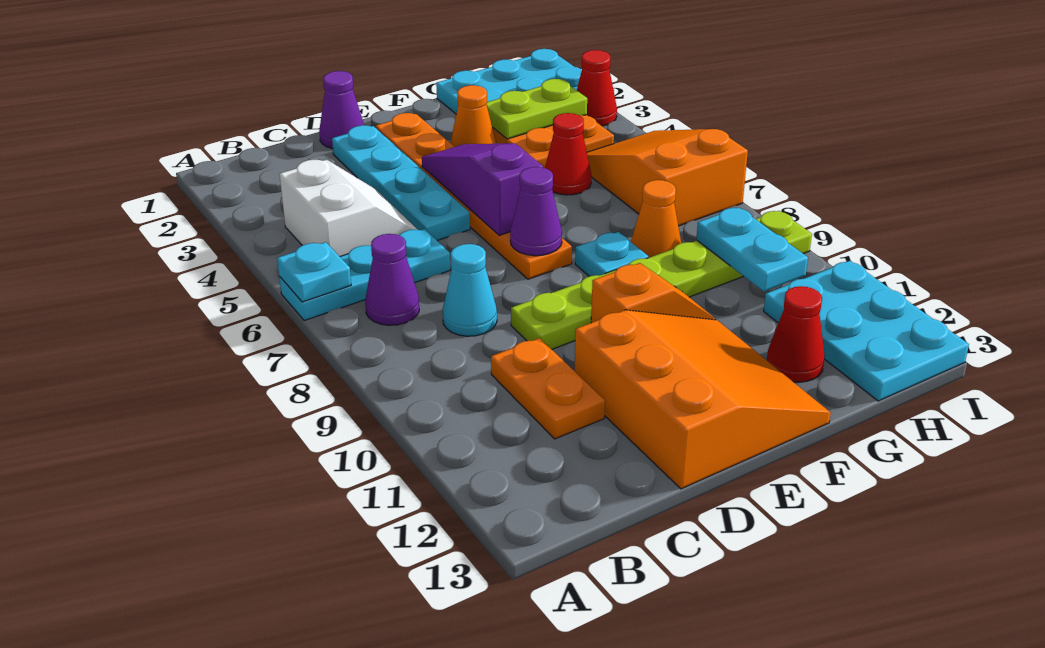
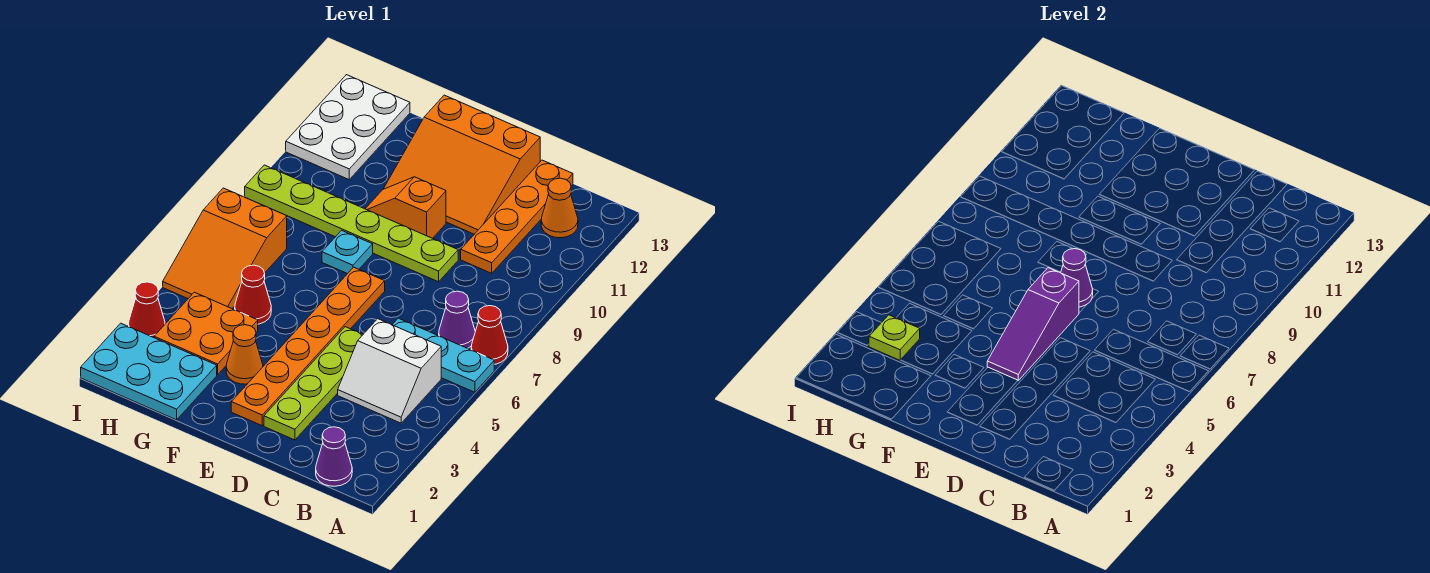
cyan 1x1 plate [277,242,351,302] -> none
white 2x2 slope [280,160,418,256] -> white 2x2 slope turned to [338,319,441,423]
cyan 1x1 cone [443,244,497,336] -> none
orange 1x2 plate [491,338,605,439] -> orange 1x4 plate [461,160,573,273]
purple 1x1 cone [319,71,364,149] -> purple 1x1 cone moved to [316,427,352,486]
cyan 1x4 plate [332,125,470,241] -> lime 1x4 plate [264,327,363,440]
orange 3x3 slope [575,310,831,489] -> orange 3x3 slope turned to [384,95,540,234]
lime 1x2 plate [487,79,587,139] -> lime 1x1 plate [869,315,920,360]
orange 1x1 cone [631,180,681,258] -> orange 1x1 cone moved to [541,178,578,238]
red 1x1 cone [767,286,825,382] -> red 1x1 cone moved to [471,306,508,364]
cyan 1x2 plate [696,208,808,291] -> none
cyan 2x3 plate [764,261,969,401] -> white 2x3 plate [286,75,410,179]

